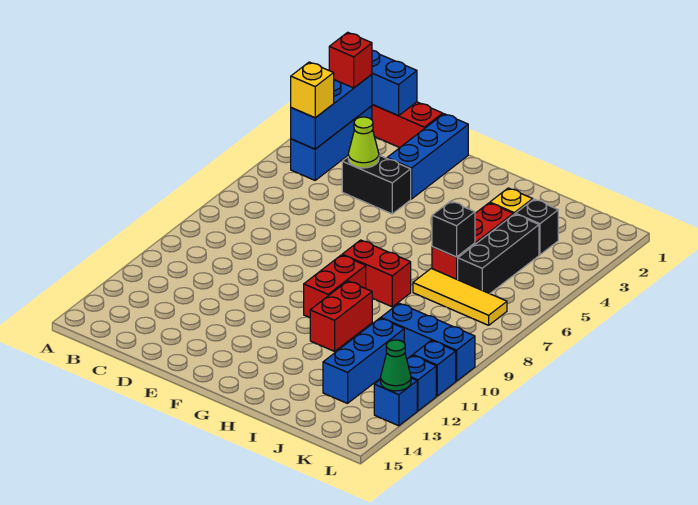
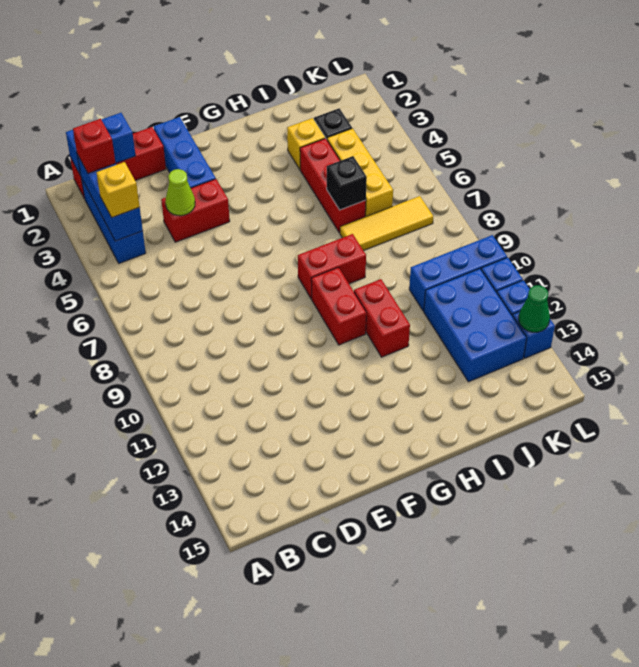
black 1x2 brick [342,155,411,214] -> red 1x2 brick [161,179,230,242]
black 1x3 brick [458,214,539,294] -> yellow 1x3 brick [327,128,393,217]
blue 1x3 brick [323,318,404,403] -> blue 2x3 brick [424,269,527,382]

